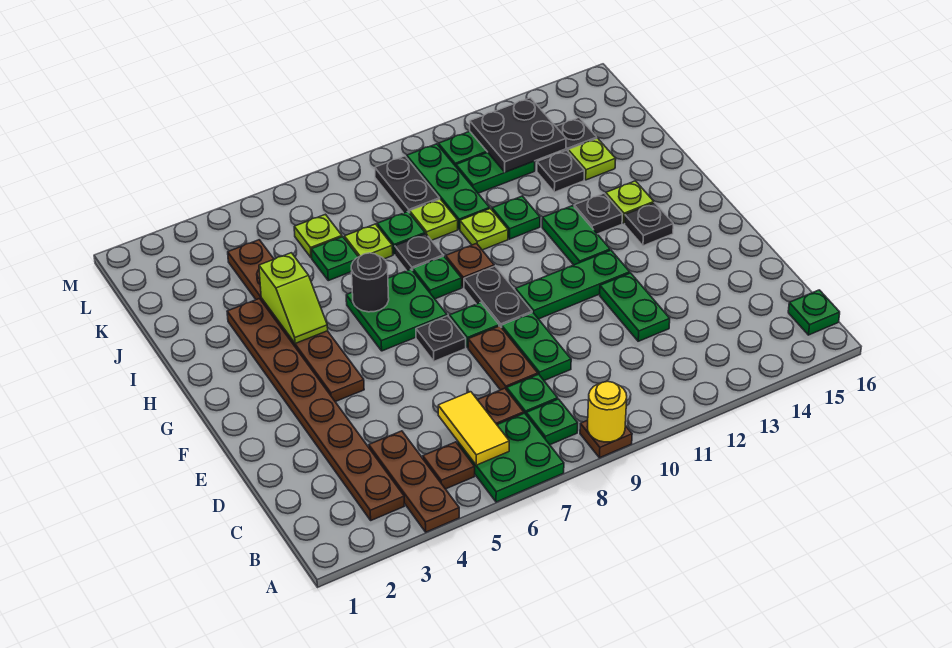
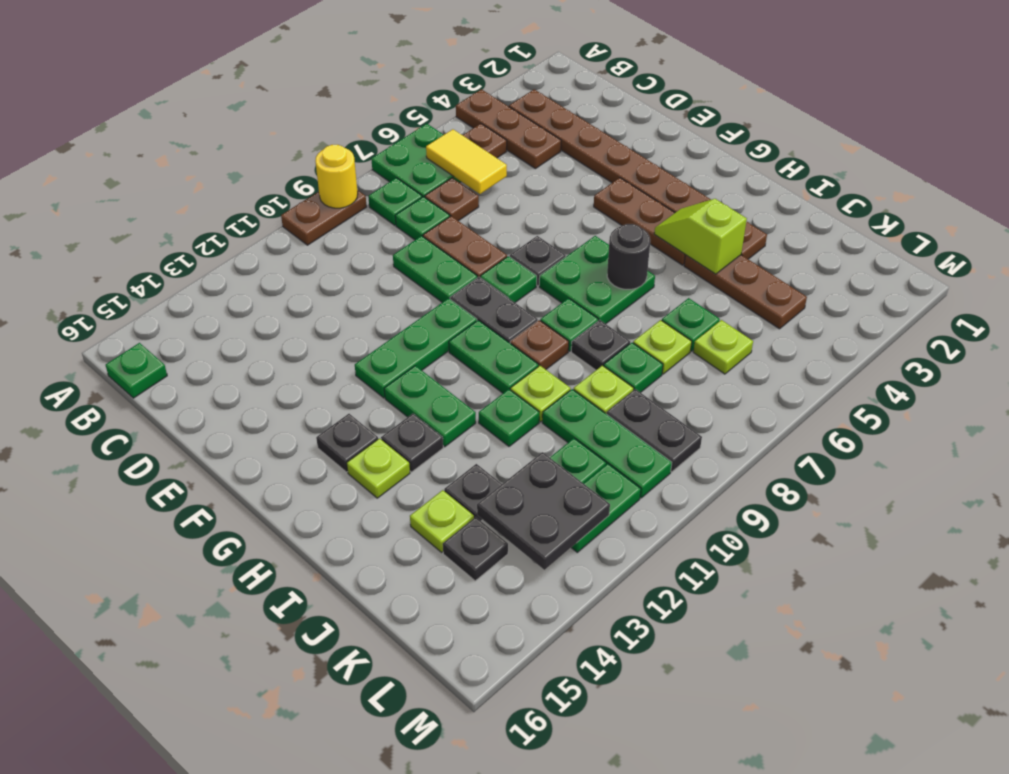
brown 1x1 plate [580,420,632,458] -> brown 1x2 plate [281,190,367,245]
green 1x2 plate [600,273,670,341] -> green 1x2 plate moved to [449,320,538,393]

